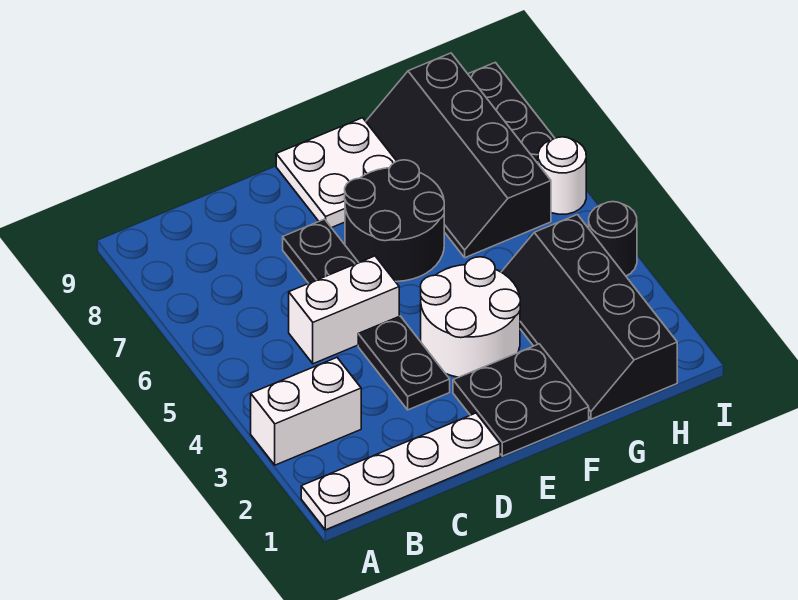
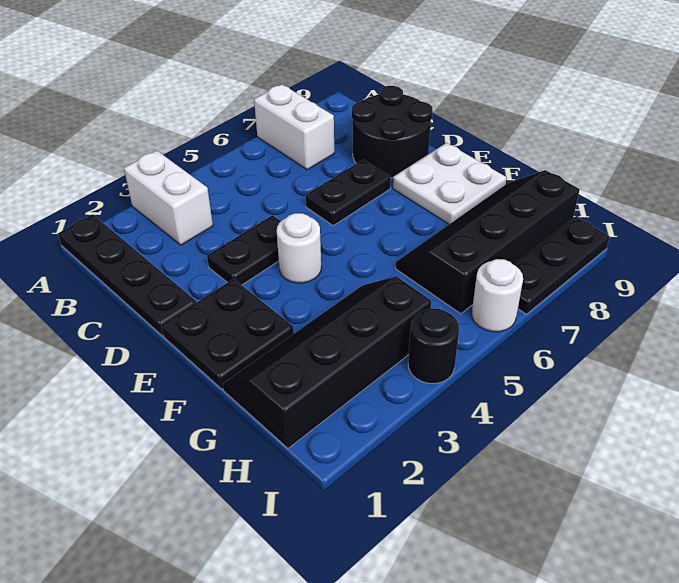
white 1x4 plate [301,413,500,530] -> black 1x4 plate [58,214,196,336]
white 1x2 brick [289,256,399,364] -> white 1x2 brick moved to [254,84,334,170]
white 2x2 round brick [421,257,520,377] -> white 1x1 round brick [277,213,321,283]
black 2x2 round brick [345,160,444,282] -> black 2x2 round brick moved to [352,86,433,178]

